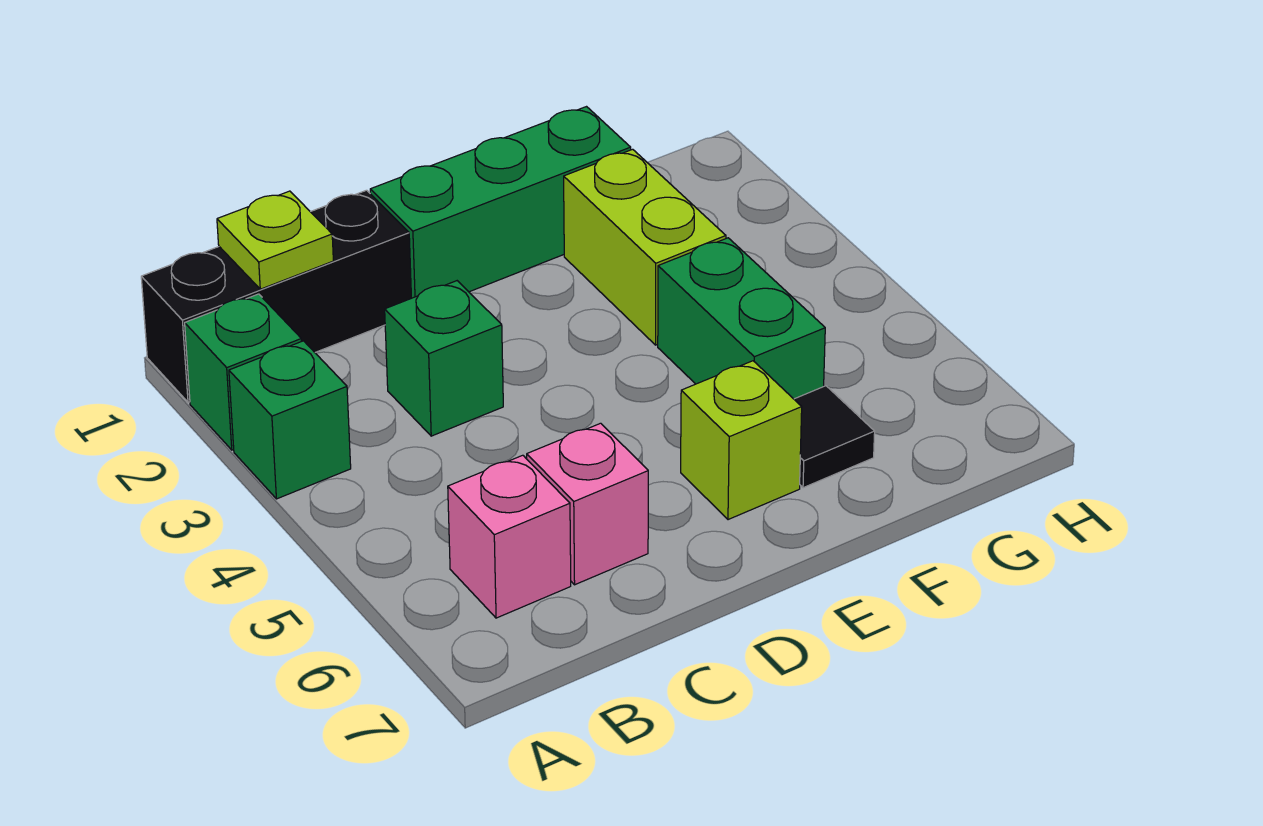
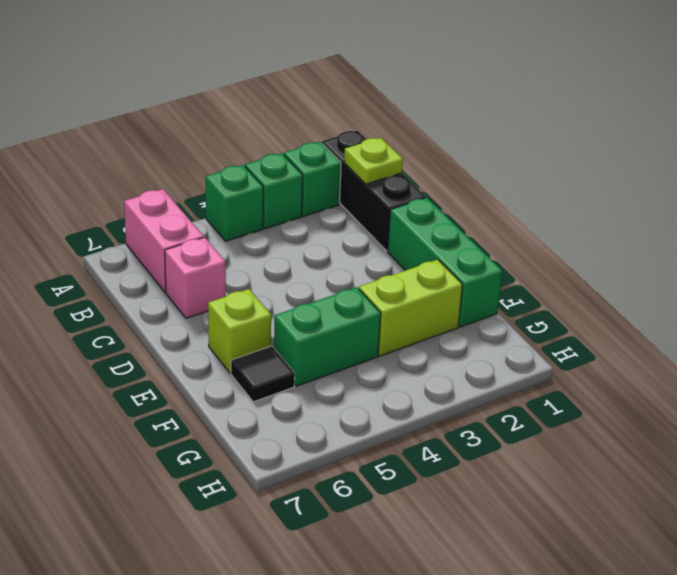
pink 1x1 brick [448,455,571,618] -> pink 1x2 brick [124,189,204,292]
green 1x1 brick [385,281,503,436] -> green 1x1 brick moved to [205,165,263,241]

